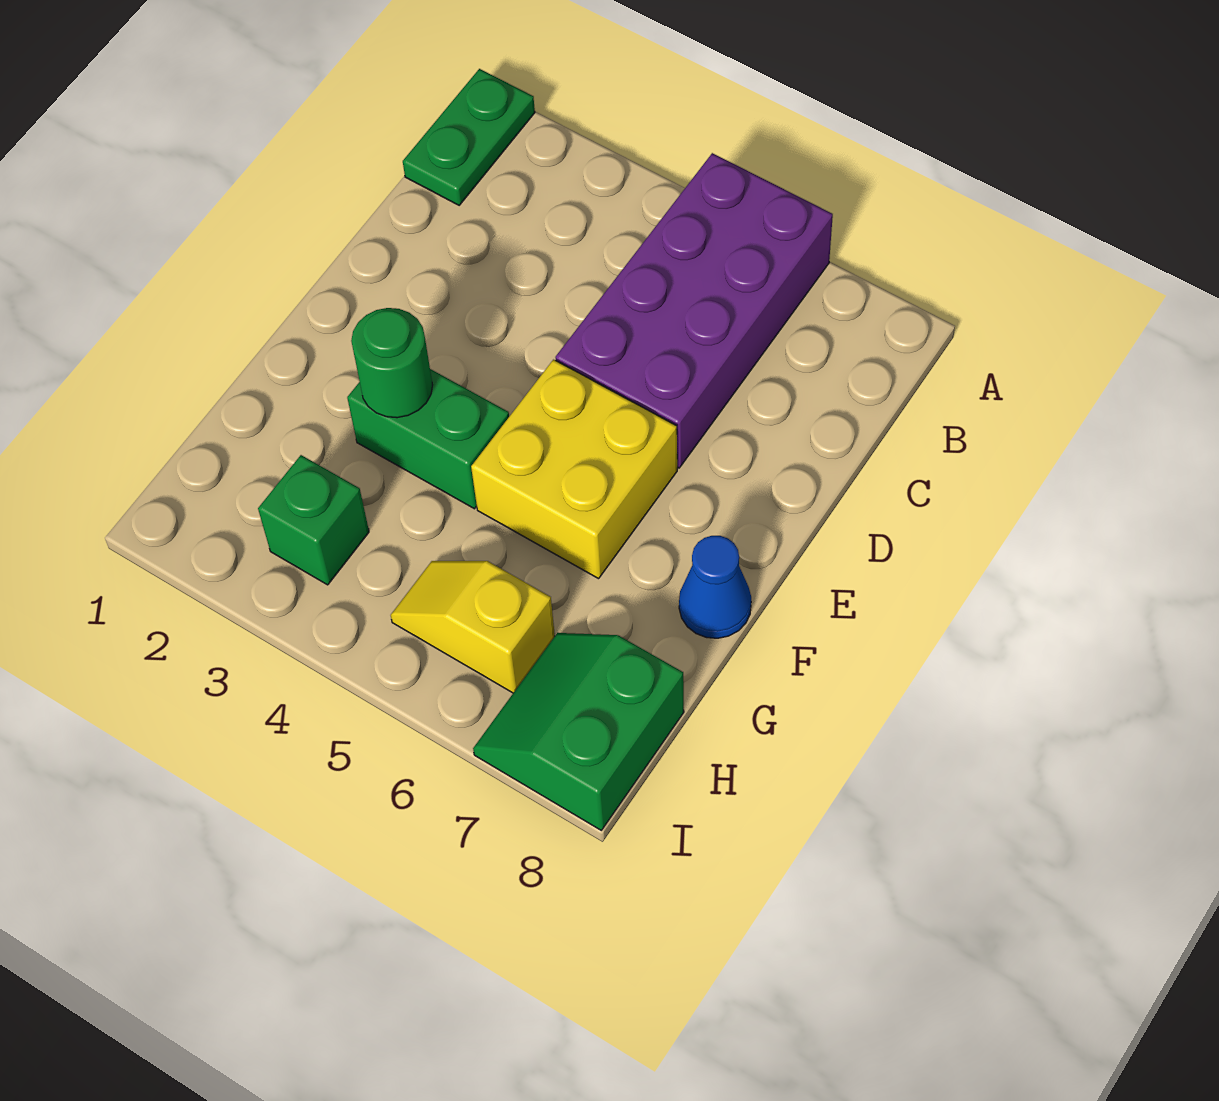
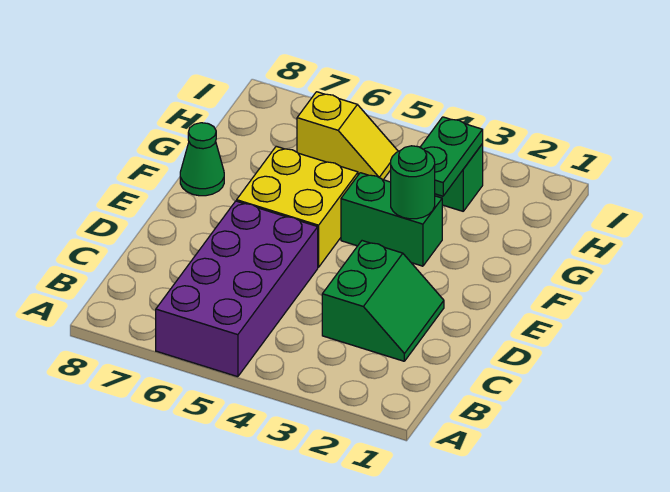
green 1x2 plate [403,69,535,205] -> green 1x2 plate moved to [420,117,483,196]
blue 1x1 cone [679,536,751,638] -> green 1x1 cone [180,123,224,196]
green 2x2 slope [473,633,684,830] -> green 2x2 slope moved to [322,241,444,361]

